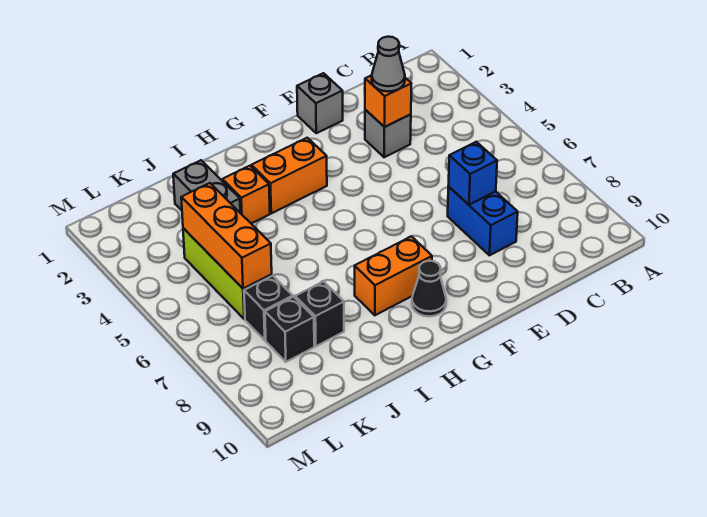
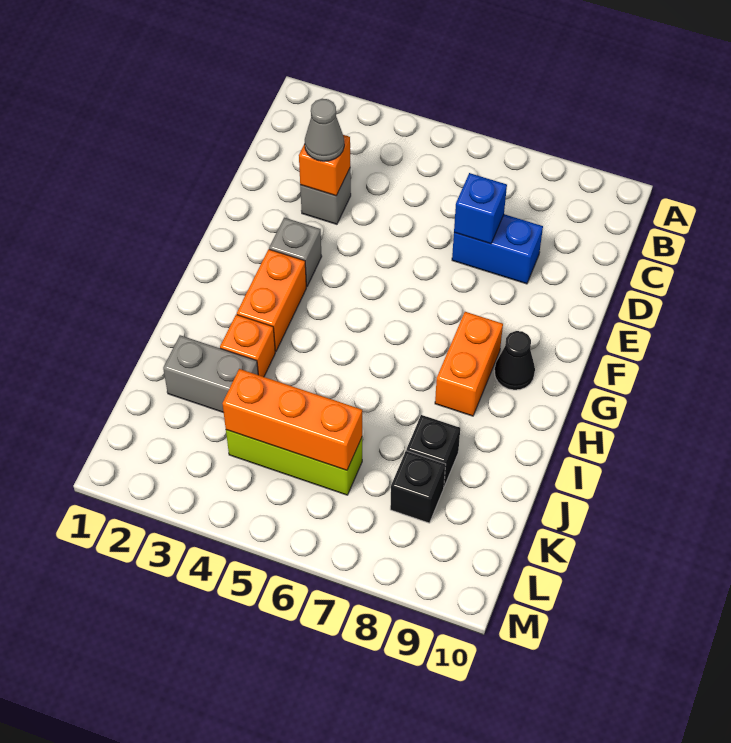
grey 1x1 brick [297,73,343,133] -> grey 1x1 brick moved to [269,218,322,287]
black 1x1 brick [244,276,293,340] -> none

